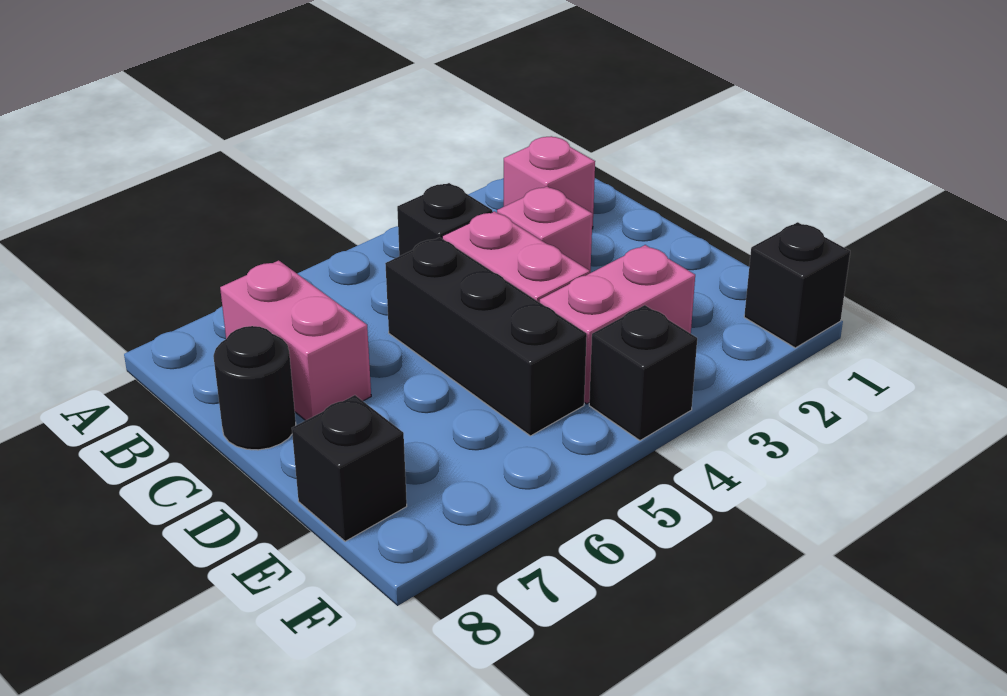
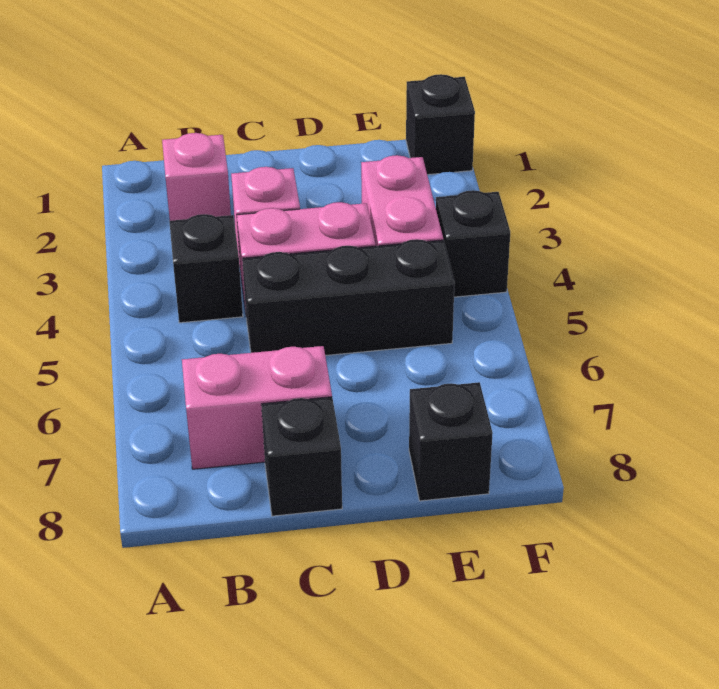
black 1x1 round brick [213,326,296,450] -> black 1x1 brick [261,397,342,516]

